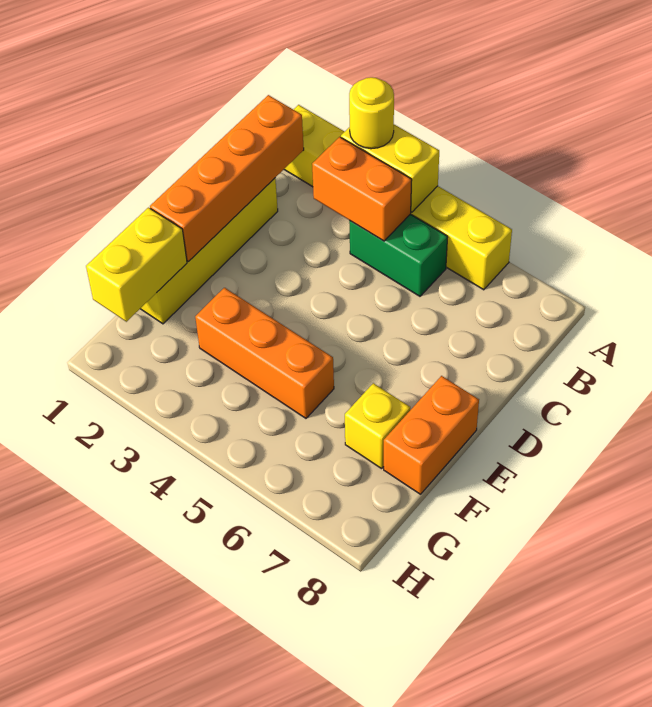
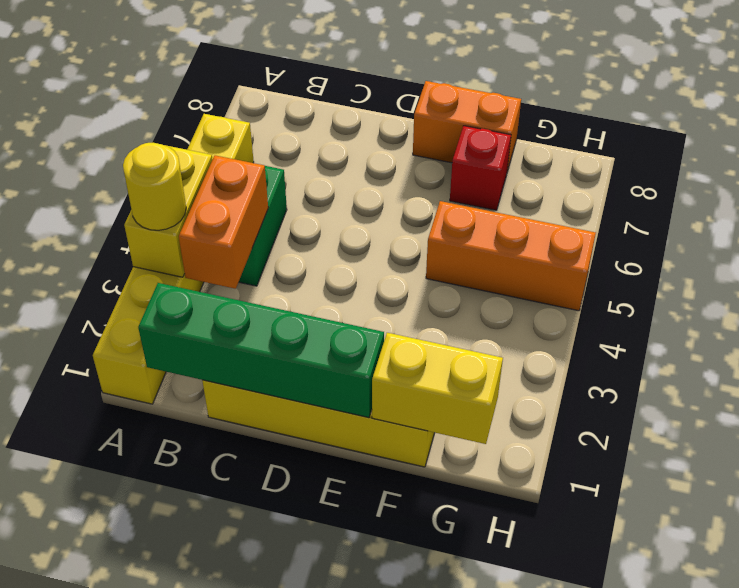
orange 1x4 brick [150,95,304,261] -> green 1x4 brick [138,283,384,418]
orange 1x3 brick [195,288,334,418] -> orange 1x3 brick turned to [426,201,596,311]
yellow 1x1 brick [345,383,410,469] -> red 1x1 brick [450,126,511,210]

